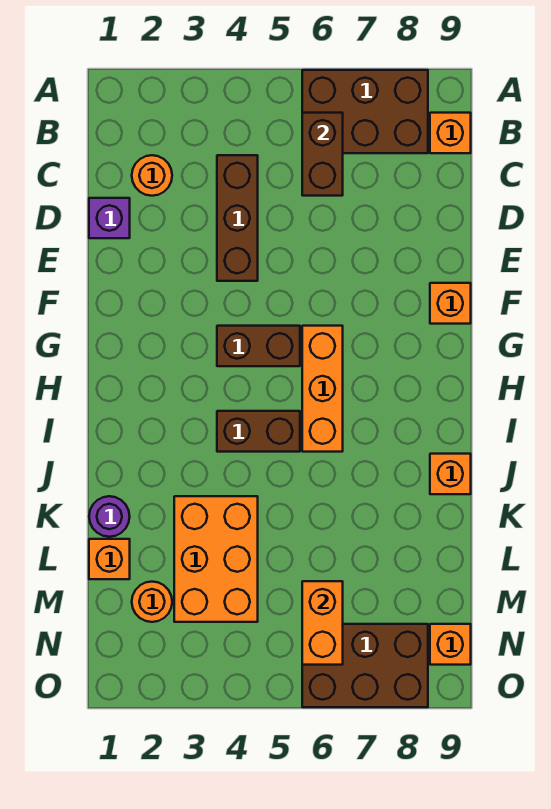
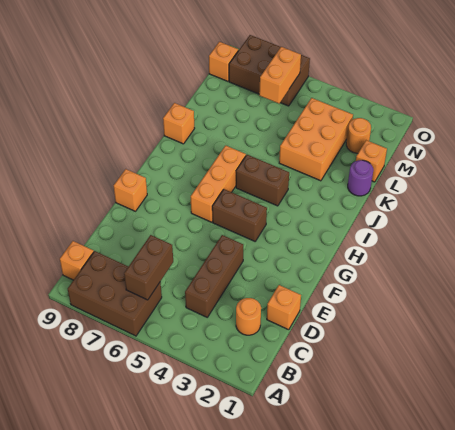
purple 1x1 brick [89,198,130,238] -> orange 1x1 brick [267,285,301,330]

